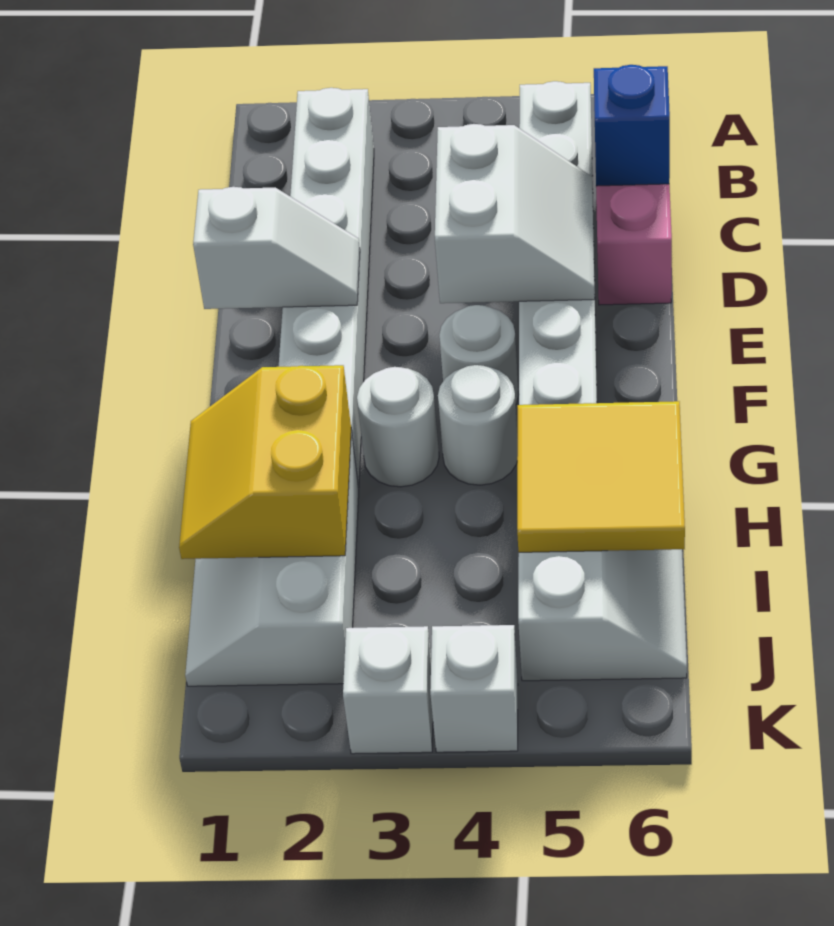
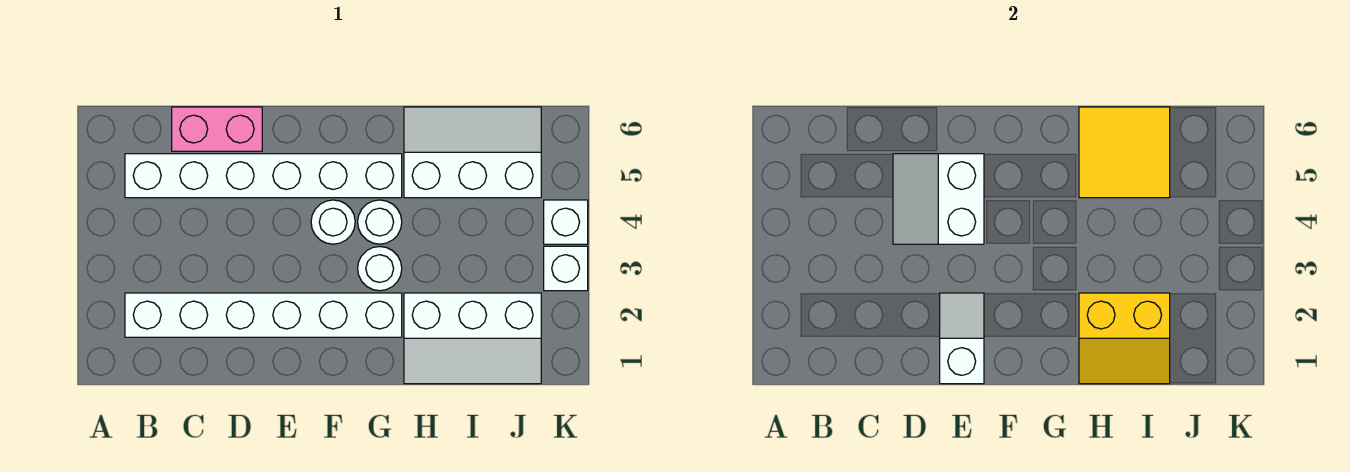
blue 1x1 brick [594,65,670,186] -> none
white 2x2 slope [435,124,595,303] -> white 2x2 slope turned to [893,154,984,244]

